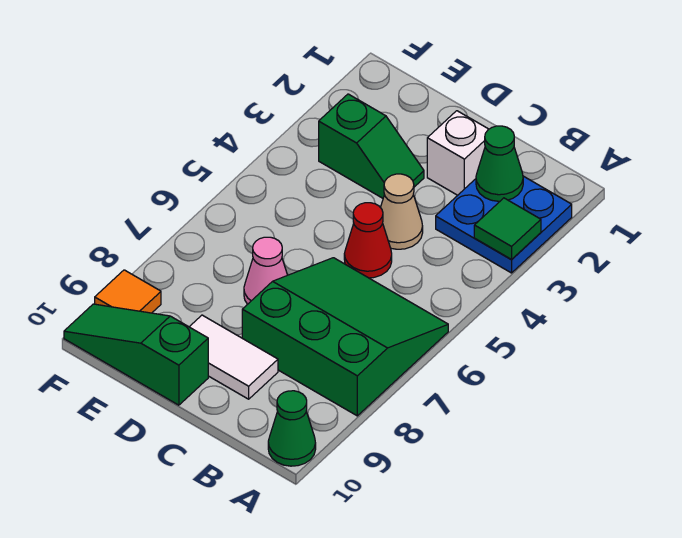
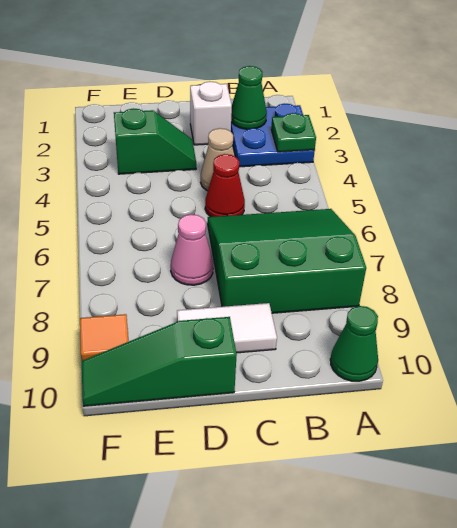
green 1x1 tile [474,198,541,259] -> green 1x1 plate [271,113,316,152]

